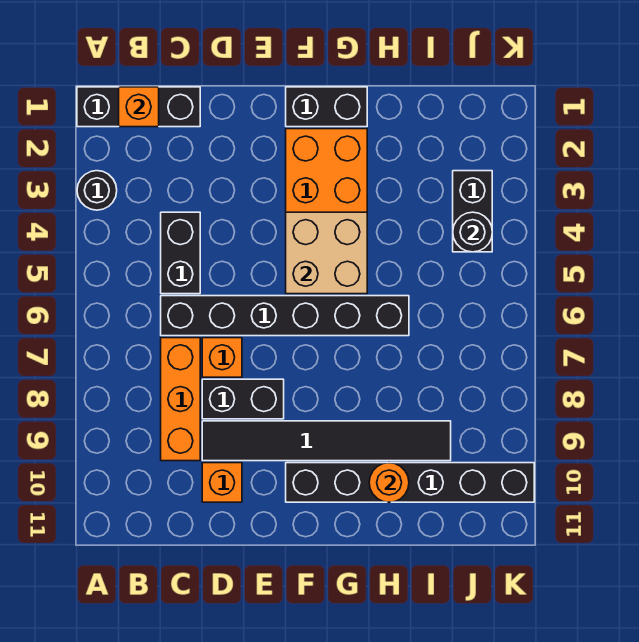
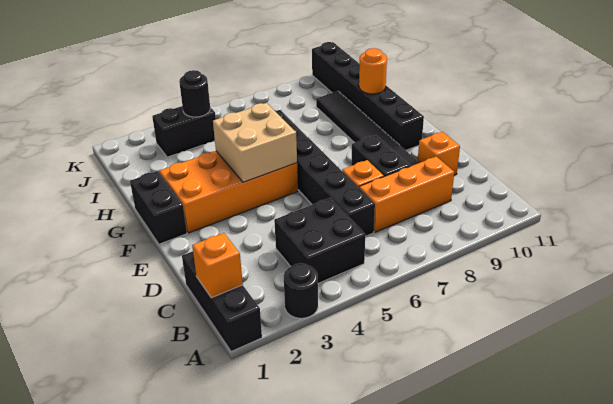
black 1x2 brick [161,212,200,294] -> black 2x2 brick [274,198,365,283]

